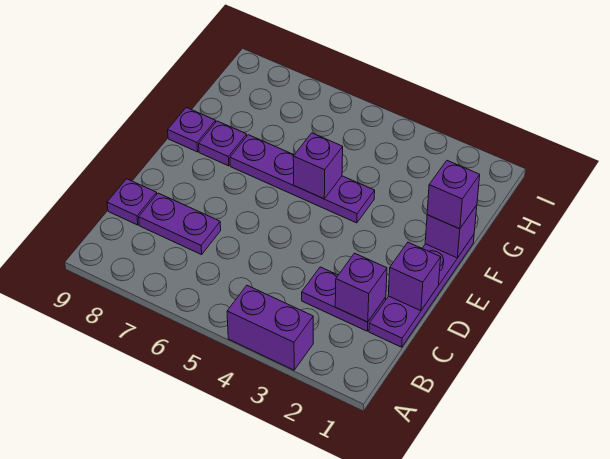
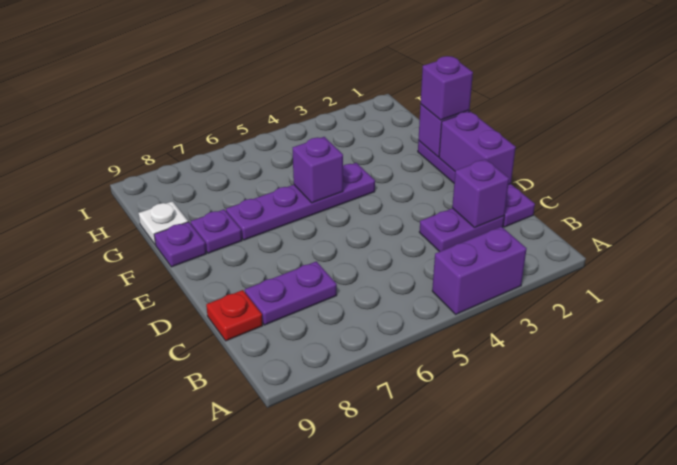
purple 1x1 plate [107,179,157,225] -> red 1x1 plate [206,290,263,341]
purple 1x1 brick [388,242,441,311] -> purple 1x2 brick [439,112,516,185]
none -> white 1x1 plate [139,201,188,245]

